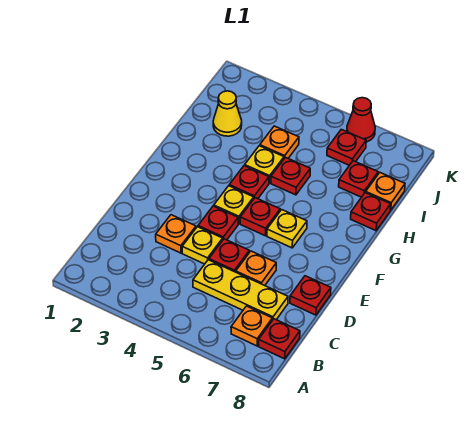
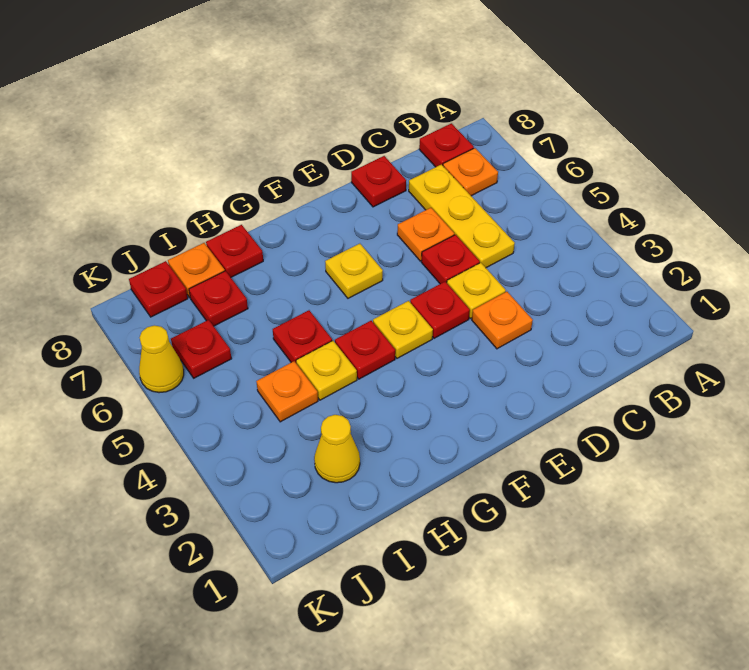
red 1x1 plate [240,198,280,236] -> red 1x1 plate moved to [129,261,188,317]
red 1x1 cone [347,98,375,142] -> yellow 1x1 cone [139,325,184,393]

